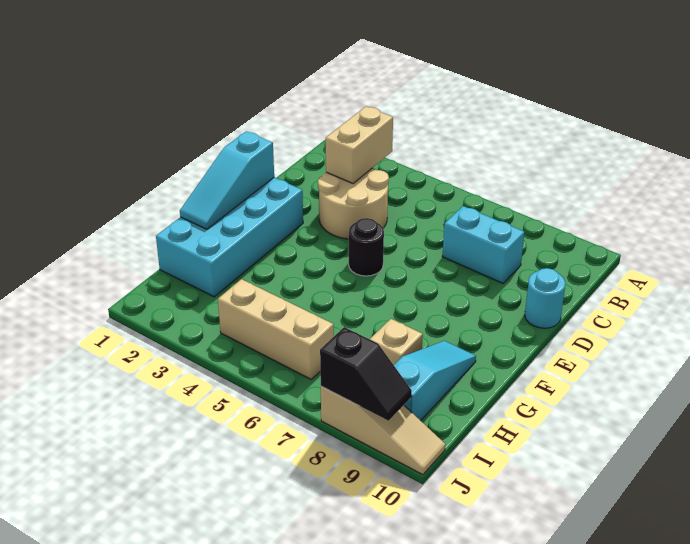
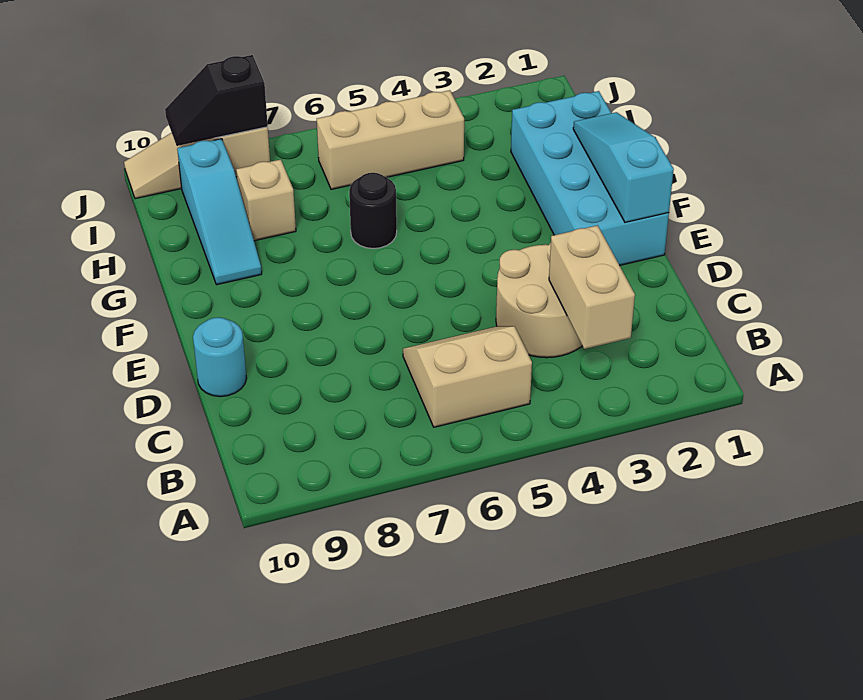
none -> tan 2x2 slope [403,326,532,427]
cyan 1x2 brick [442,206,524,283] -> none
black 1x1 round brick [349,218,384,276] -> black 1x1 round brick moved to [349,173,397,249]

